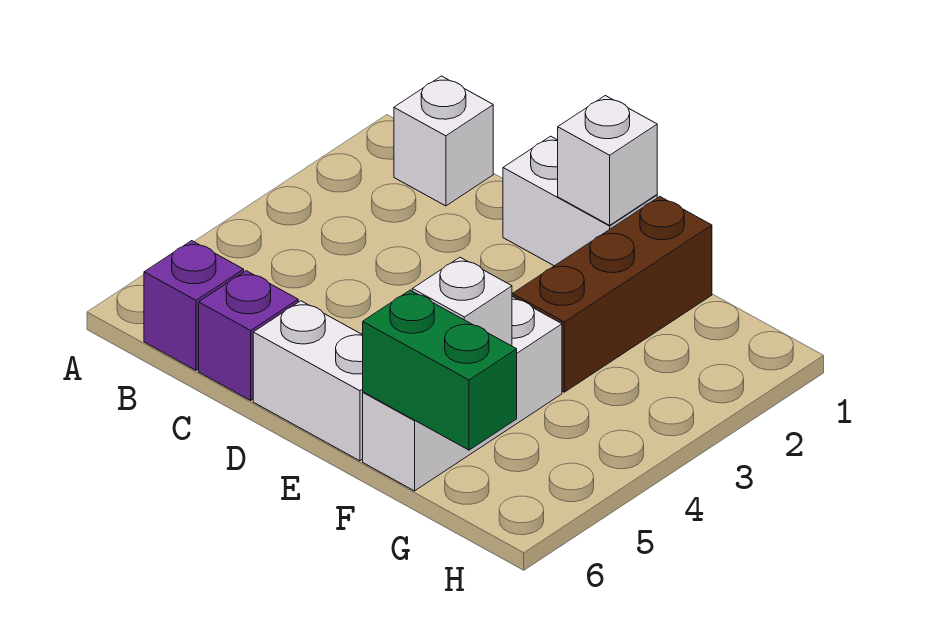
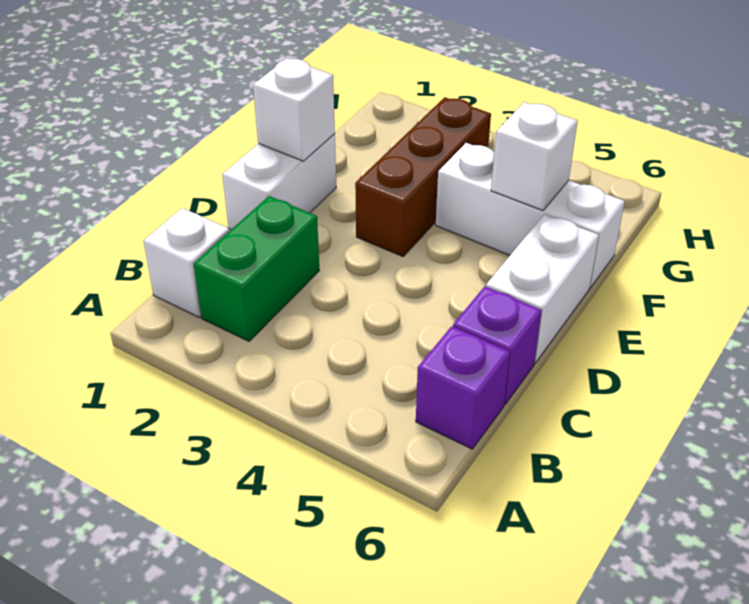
brown 1x3 brick [512,197,712,392] -> brown 1x3 brick turned to [355,97,491,257]
green 1x2 brick [363,290,517,450] -> green 1x2 brick moved to [194,196,320,341]

